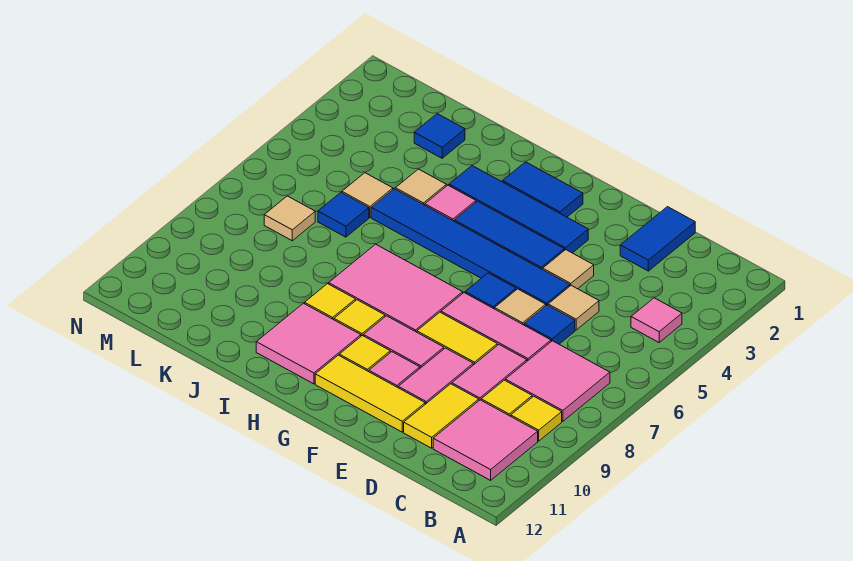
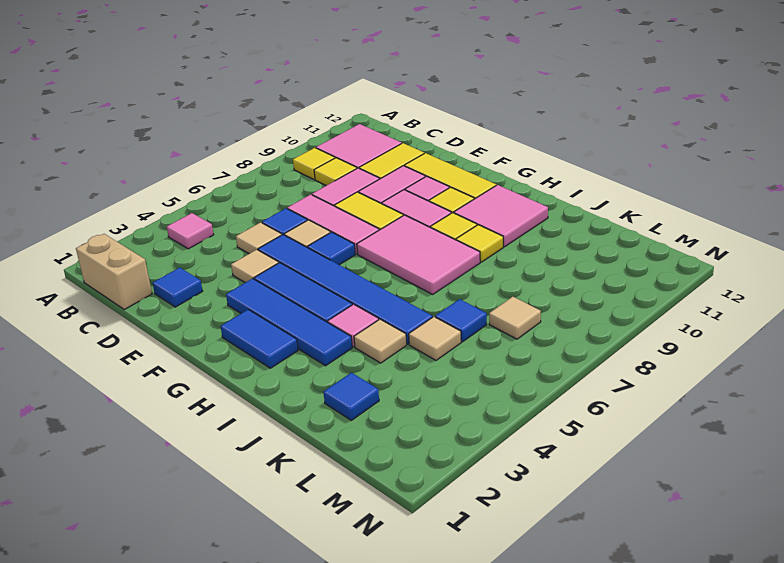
none -> tan 1x2 brick [76,234,152,309]
pink 2x2 tile [505,341,610,421] -> none
blue 1x2 tile [620,207,695,271] -> blue 1x1 tile [153,268,202,307]

